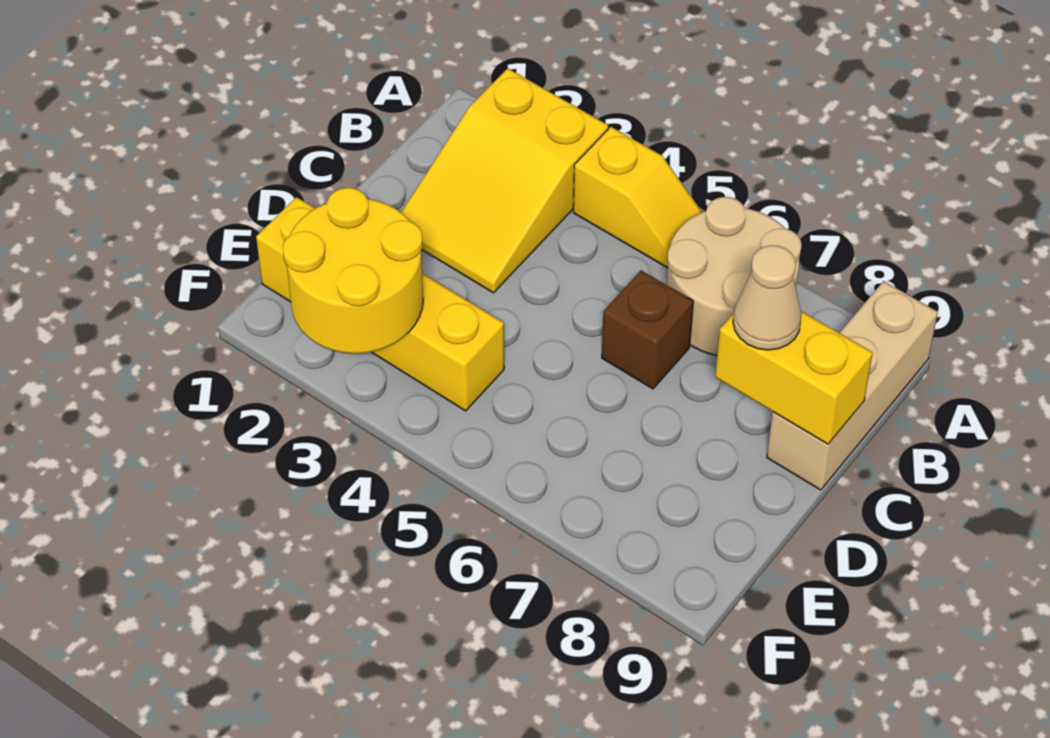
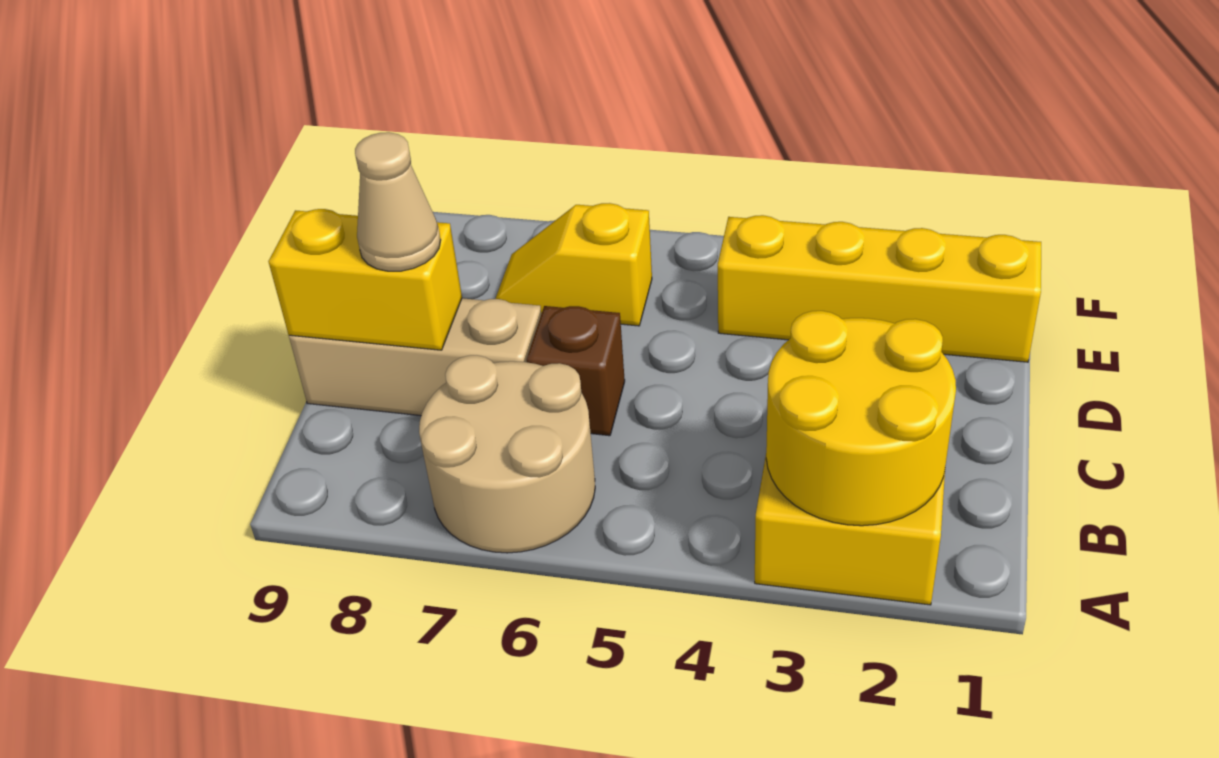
yellow 1x2 slope [573,127,702,268] -> yellow 1x2 slope moved to [496,203,652,326]
tan 1x3 brick [767,281,938,490] -> tan 1x3 brick turned to [289,298,541,416]
yellow 2x2 round brick [283,188,423,354] -> yellow 2x2 round brick moved to [766,311,956,526]

